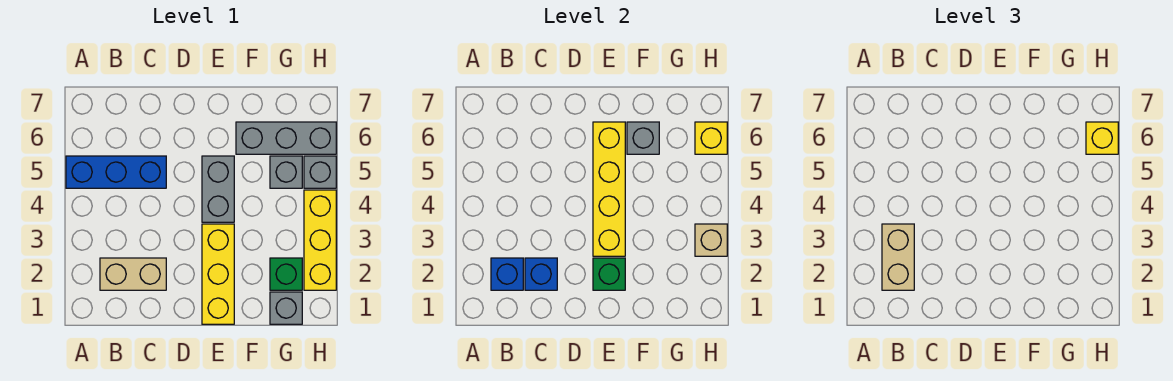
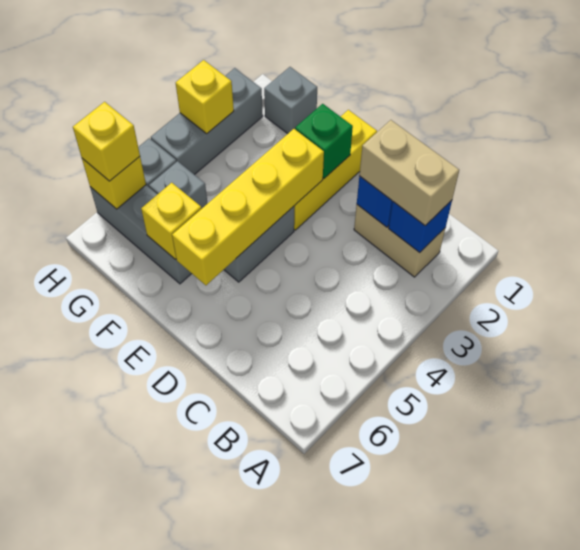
blue 1x3 brick [66,156,166,188] -> none
tan 1x2 brick [882,224,914,290] -> tan 1x2 brick turned to [359,120,459,226]
grey 1x1 brick [627,122,659,154] -> yellow 1x1 brick [141,183,201,260]
green 1x1 brick [270,258,302,290] -> none
yellow 1x3 brick [304,190,336,290] -> grey 1x3 brick [151,68,263,175]
tan 1x1 brick [695,224,727,256] -> yellow 1x1 brick [176,60,234,134]

